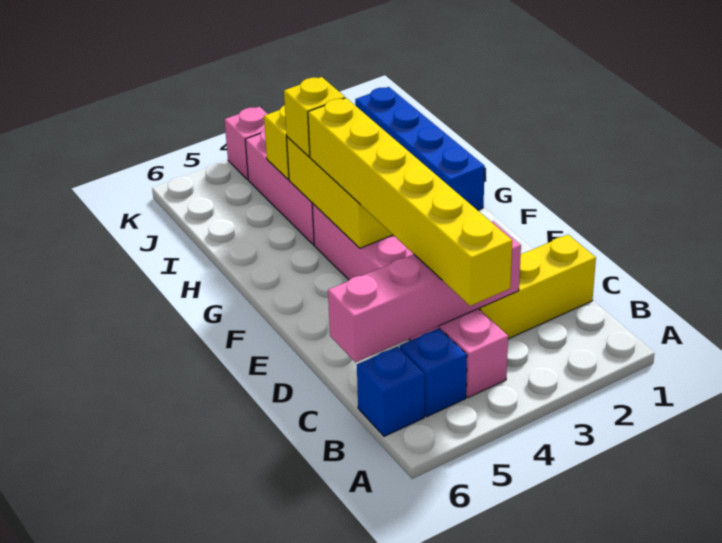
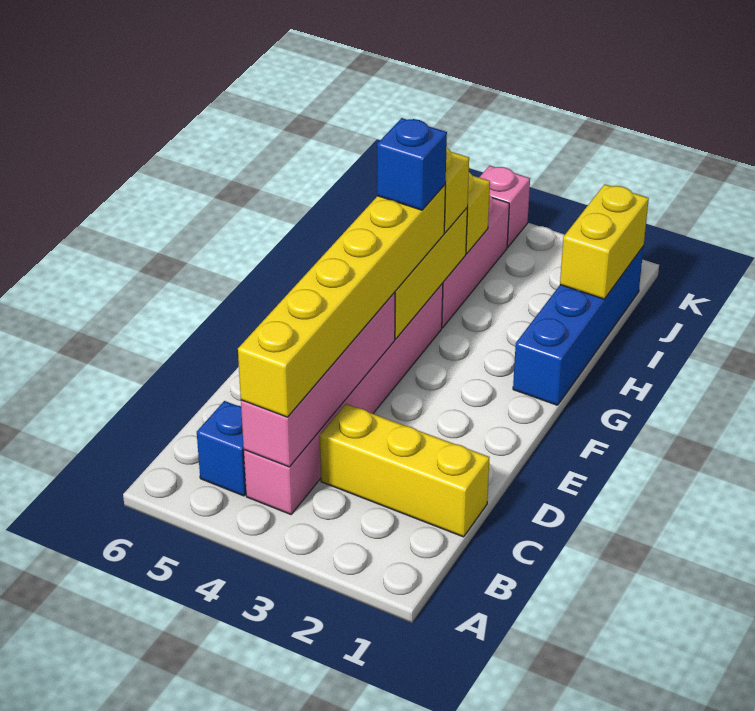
blue 1x1 brick [357,347,425,436] -> blue 1x1 brick moved to [377,118,447,210]
pink 1x4 brick [328,221,521,362] -> pink 1x4 brick turned to [241,292,395,467]
none -> yellow 1x2 brick [560,184,649,299]

